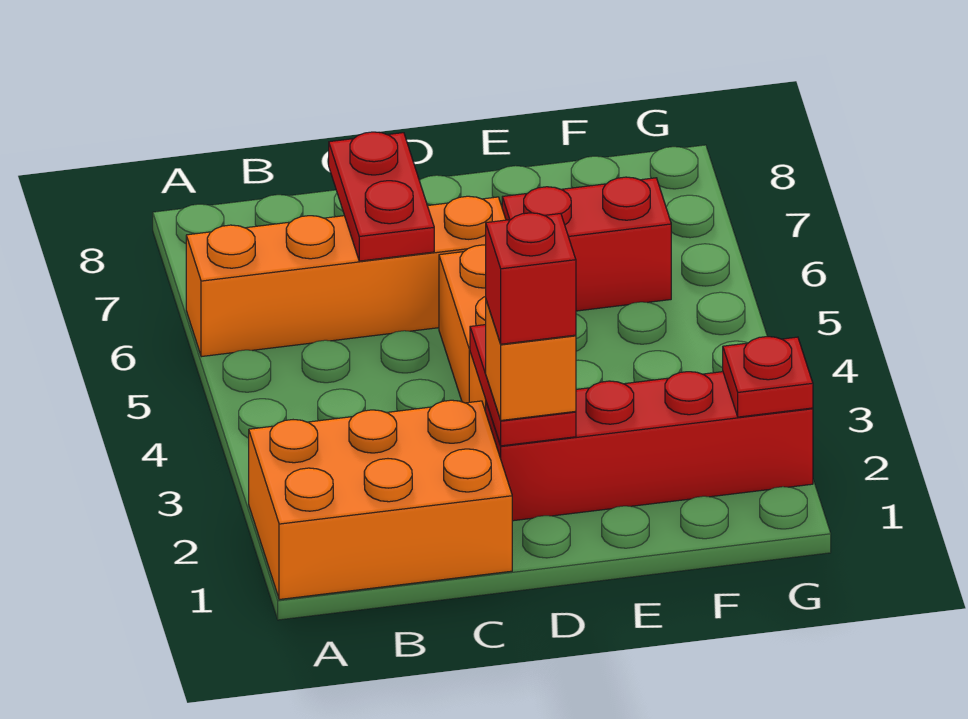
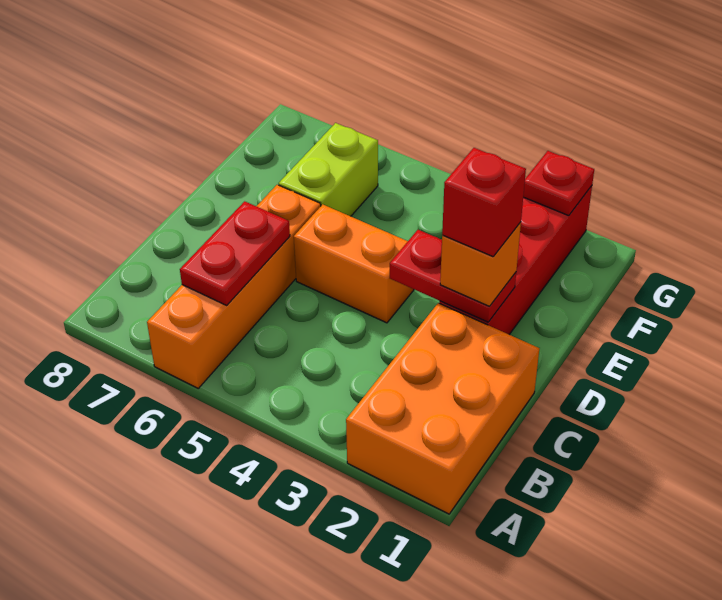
red 1x2 plate [329,132,434,261] -> red 1x2 plate turned to [180,201,290,305]
red 1x2 brick [502,177,671,311] -> lime 1x2 brick [279,123,378,216]

